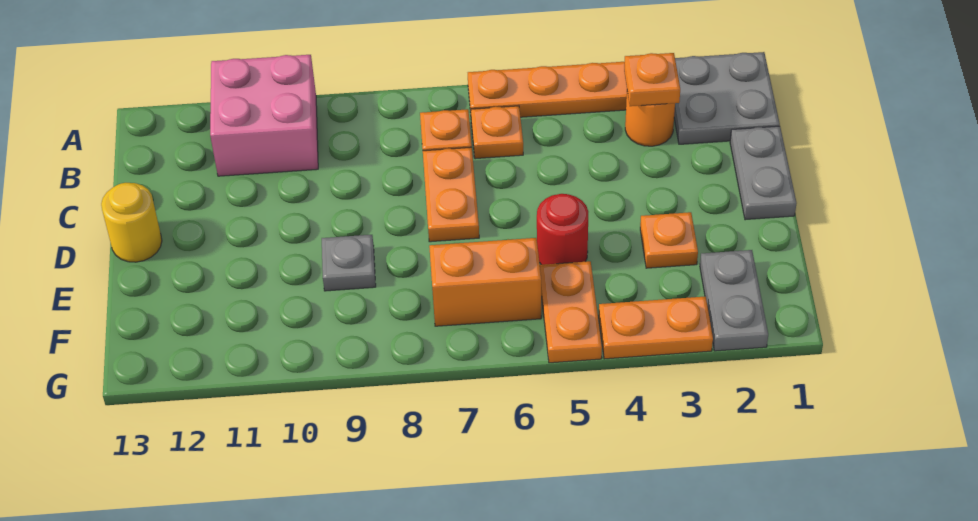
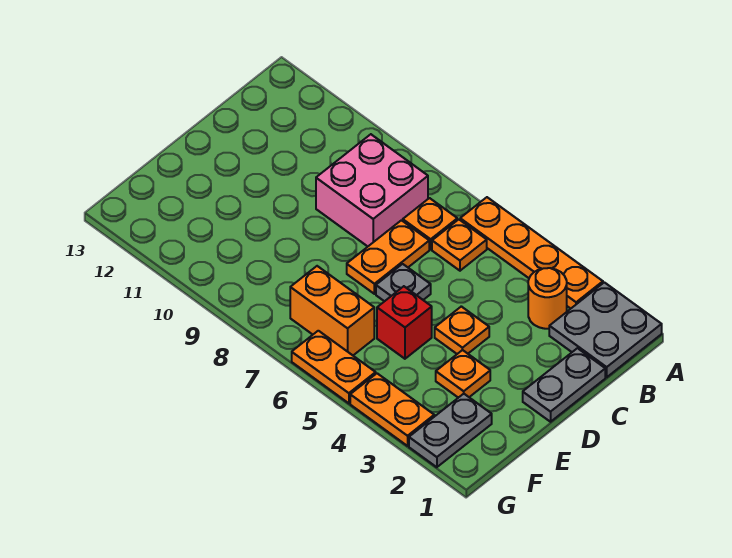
pink 2x2 brick [210,55,318,176] -> pink 2x2 brick moved to [316,134,428,246]
orange 1x1 plate [624,53,680,106] -> orange 1x1 plate moved to [435,306,489,354]
yellow 1x1 round brick [101,183,162,262] -> none
red 1x1 round brick [537,194,588,265] -> red 1x1 brick [377,286,432,359]
grey 1x1 plate [322,235,376,291] -> grey 1x1 plate moved to [376,264,431,301]
orange 1x2 plate [540,261,602,363] -> orange 1x2 plate turned to [292,331,376,403]

